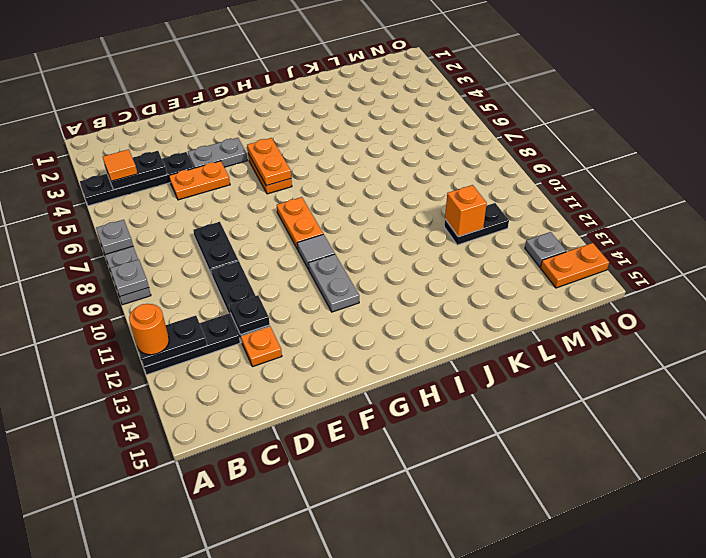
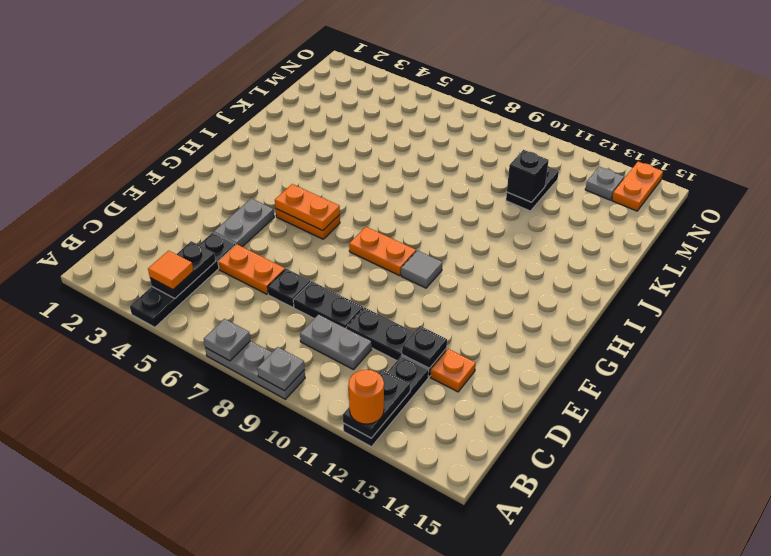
orange 1x2 plate [169,161,230,200] -> orange 1x2 plate turned to [218,244,285,294]
none -> black 1x1 plate [268,269,310,307]
grey 1x2 plate [308,254,359,312] -> grey 1x2 plate moved to [300,314,372,370]
orange 1x1 brick [445,185,487,237] -> black 1x1 brick [507,150,549,202]

